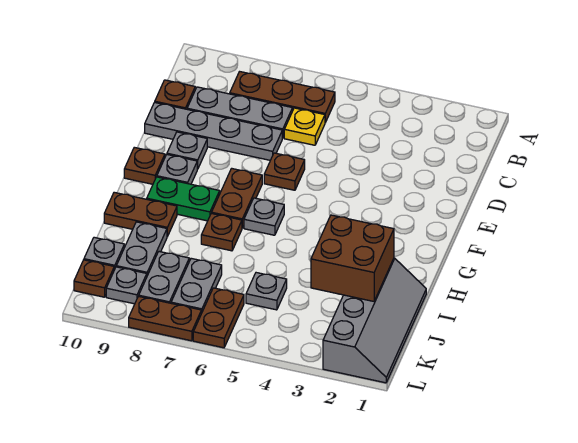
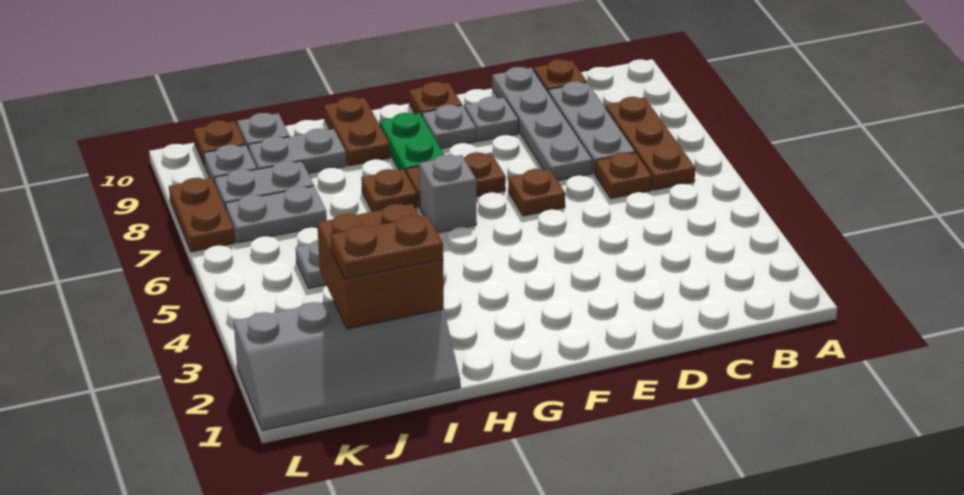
yellow 1x1 plate [284,108,325,145] -> brown 1x1 plate [595,152,652,199]
grey 1x1 plate [244,198,284,235] -> grey 1x1 brick [419,155,476,233]
brown 1x2 plate [193,288,244,348] -> brown 1x2 plate moved to [330,215,443,279]

